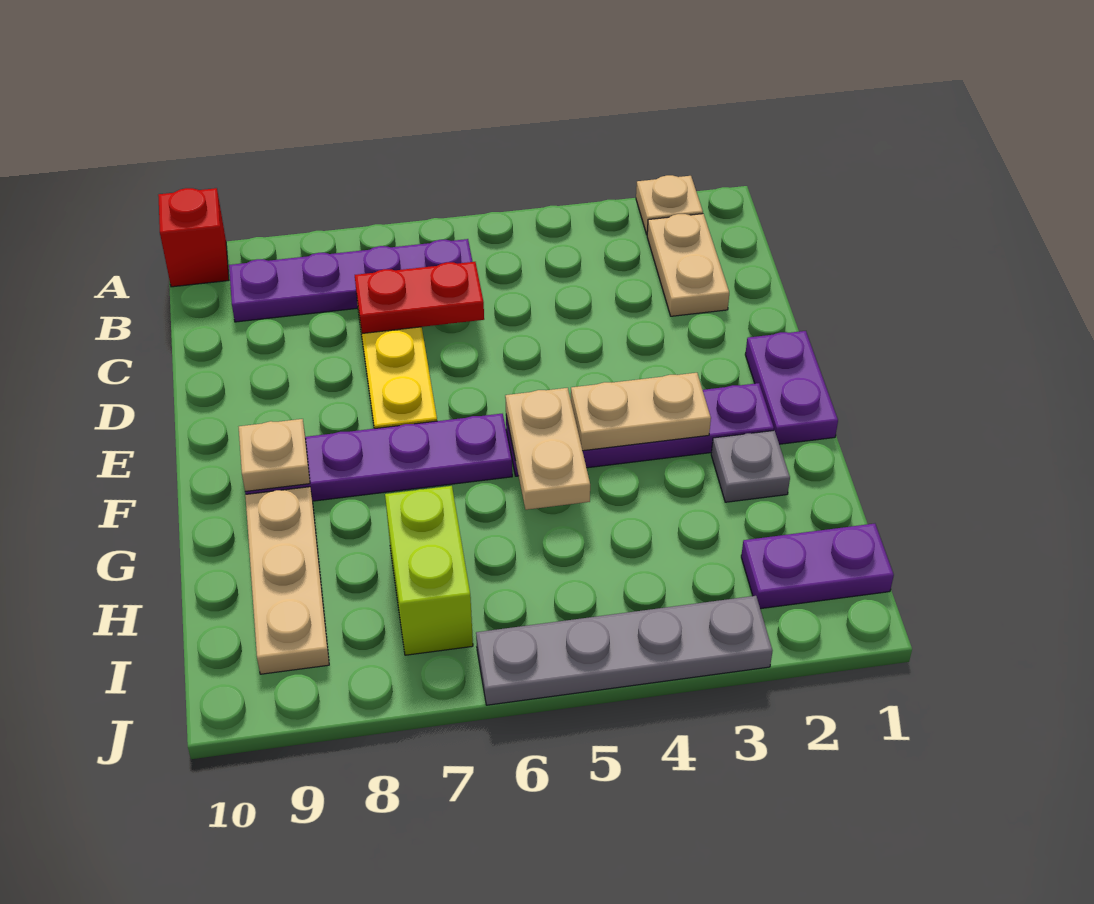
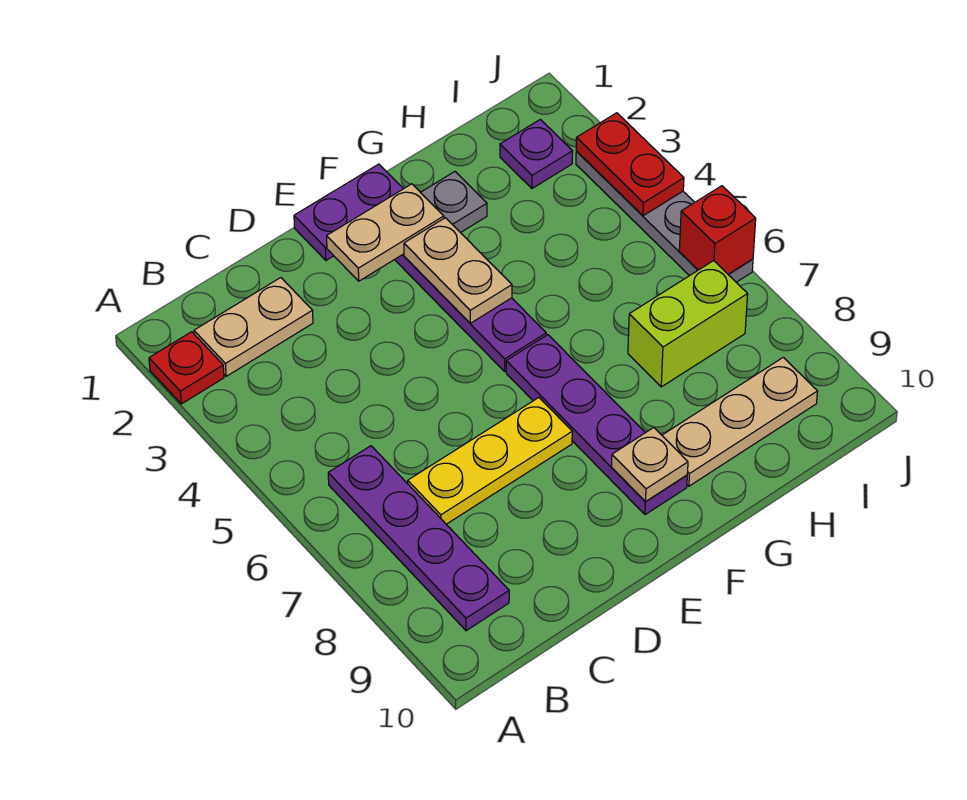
tan 1x1 plate [636,175,703,234] -> red 1x1 plate [149,332,224,404]
red 1x1 brick [158,188,229,287] -> red 1x1 brick moved to [679,186,756,274]
red 1x2 plate [355,262,484,333] -> red 1x2 plate moved to [576,113,684,216]
tan 1x2 plate [505,388,590,510] -> tan 1x2 plate moved to [327,184,444,281]
purple 1x2 plate [741,524,894,609] -> purple 1x1 plate [500,119,573,188]

